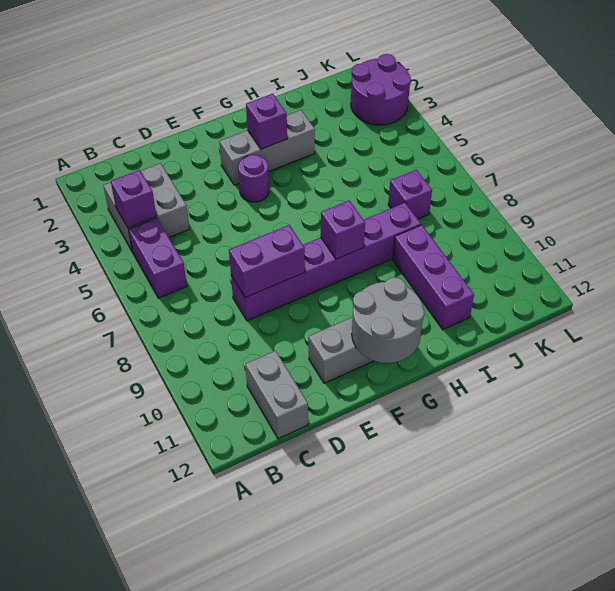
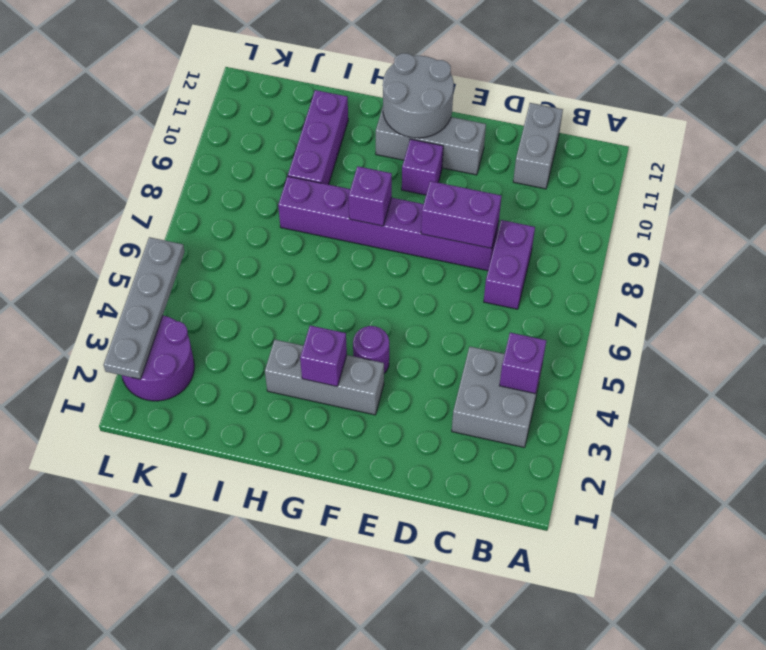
purple 1x2 brick [129,218,187,298] -> purple 1x2 brick moved to [484,220,535,309]
purple 1x1 brick [388,170,432,219] -> purple 1x1 brick moved to [402,139,443,195]
none -> grey 1x4 plate [103,237,185,379]

